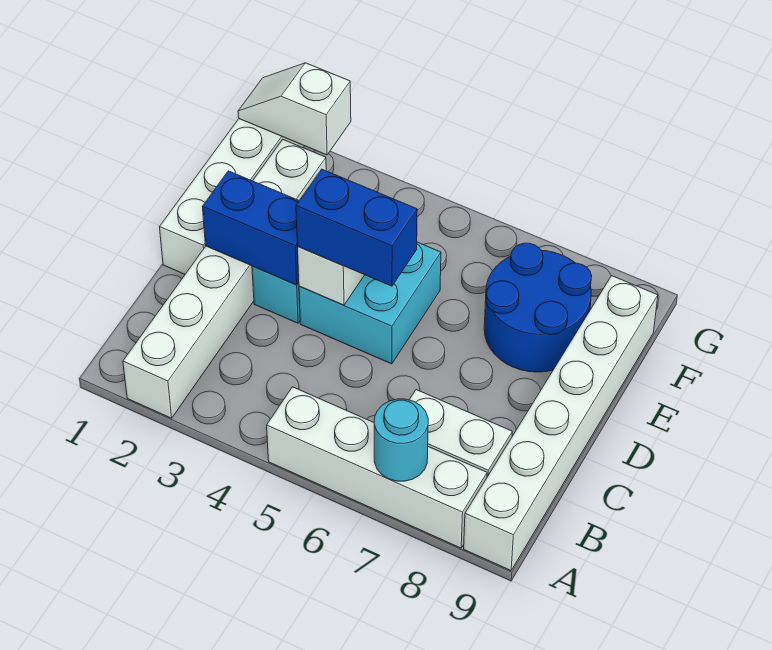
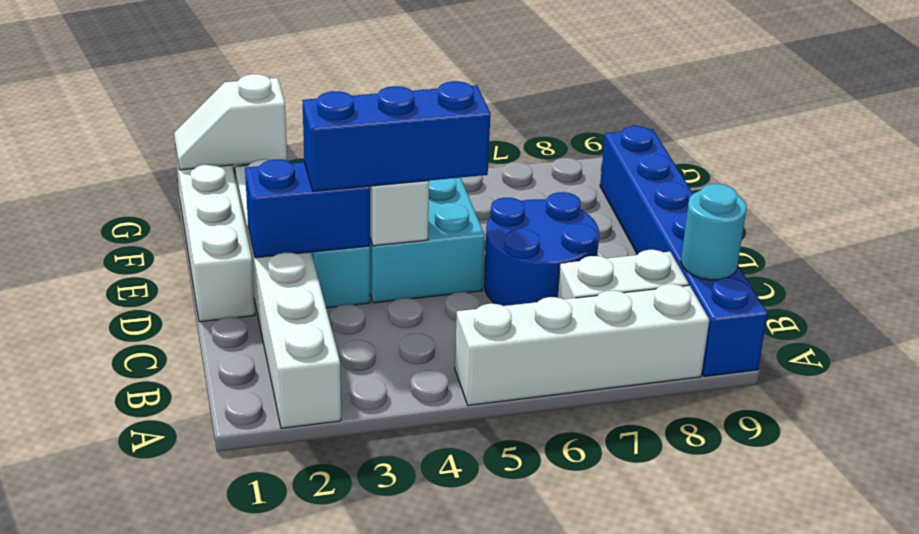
cyan 1x1 round brick [374,399,428,481] -> cyan 1x1 round brick moved to [681,184,747,280]
white 1x6 brick [464,276,658,571] -> blue 1x6 brick [600,126,768,377]
blue 1x2 brick [296,169,417,286] -> blue 1x3 brick [302,81,490,191]
blue 2x2 round brick [484,243,592,372] -> blue 2x2 round brick moved to [484,192,599,306]

